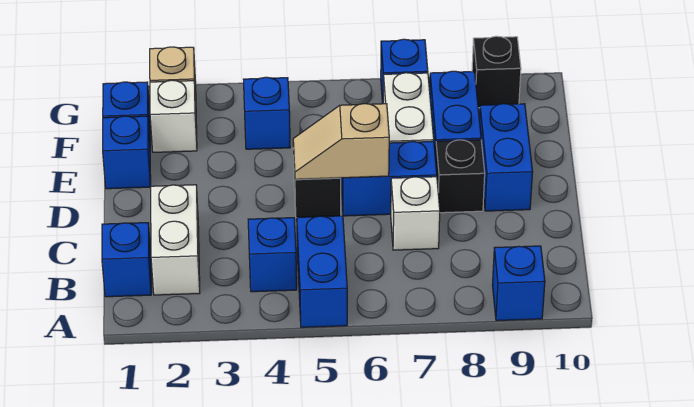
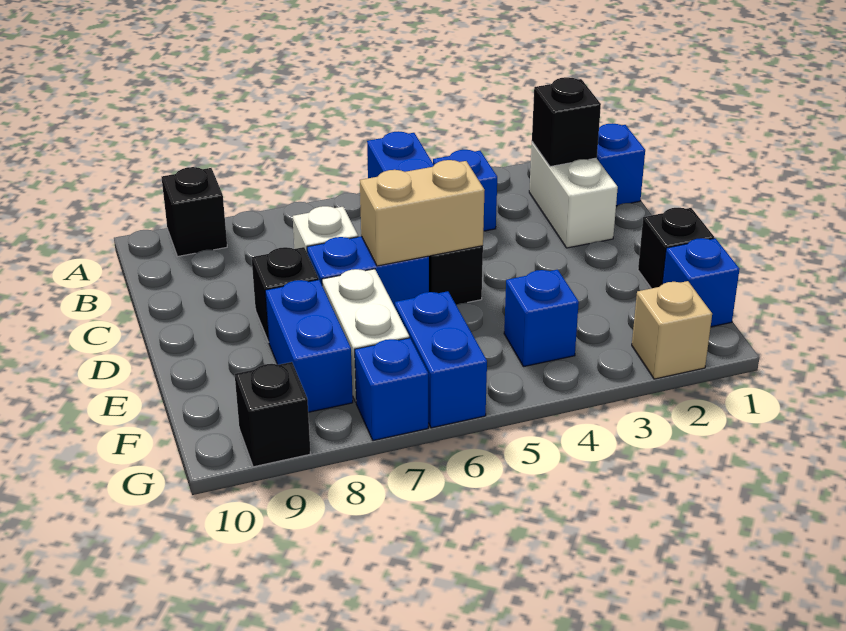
blue 1x1 brick [492,246,545,321] -> black 1x1 brick [162,167,227,256]
none -> black 1x1 brick [532,77,601,167]
tan 1x2 slope [293,104,389,179] -> tan 1x2 brick [360,160,485,266]
blue 1x2 brick [479,104,533,211] -> blue 1x2 brick moved to [395,291,487,428]
blue 1x1 brick [103,116,151,189] -> black 1x1 brick [638,208,714,288]
white 1x1 brick [150,80,197,152] -> none

